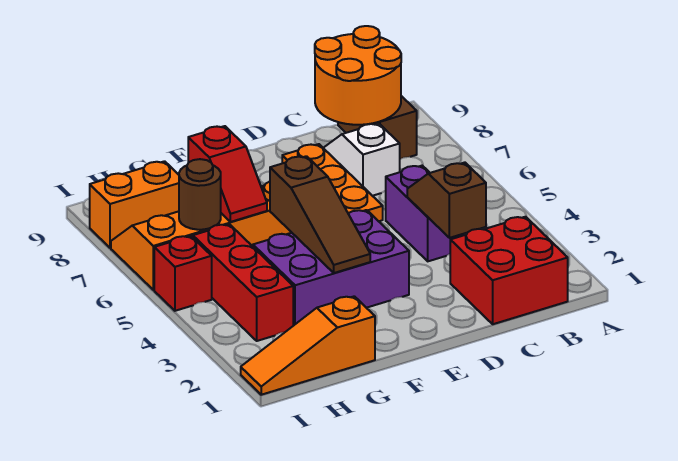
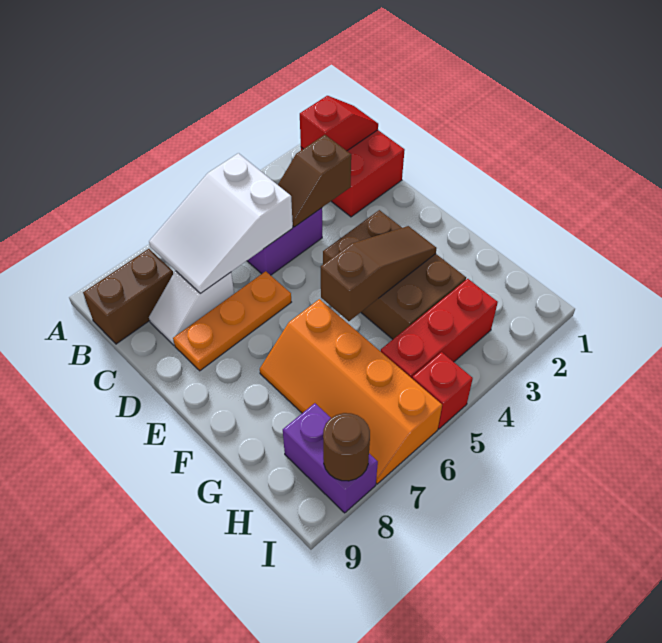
none -> white 2x3 slope [149,153,293,293]
orange 2x2 round brick [315,26,401,125] -> none
purple 2x3 brick [253,210,409,326] -> brown 2x3 brick [323,210,466,339]
orange 1x3 slope [241,296,375,395] -> none
red 1x2 slope [188,126,267,222] -> red 1x2 slope moved to [300,96,378,151]
brown 1x1 round brick [179,159,221,230] -> brown 1x1 round brick moved to [323,413,370,481]
orange 1x2 brick [90,161,179,248] -> purple 1x2 brick [283,403,378,513]

